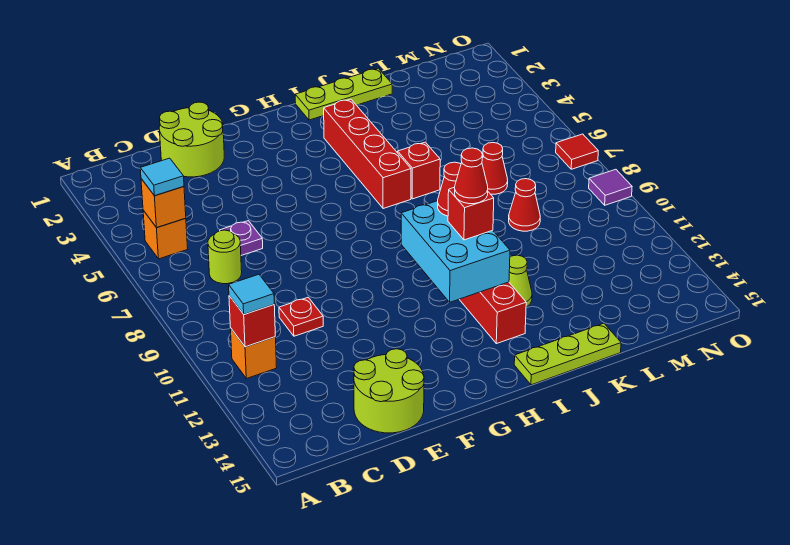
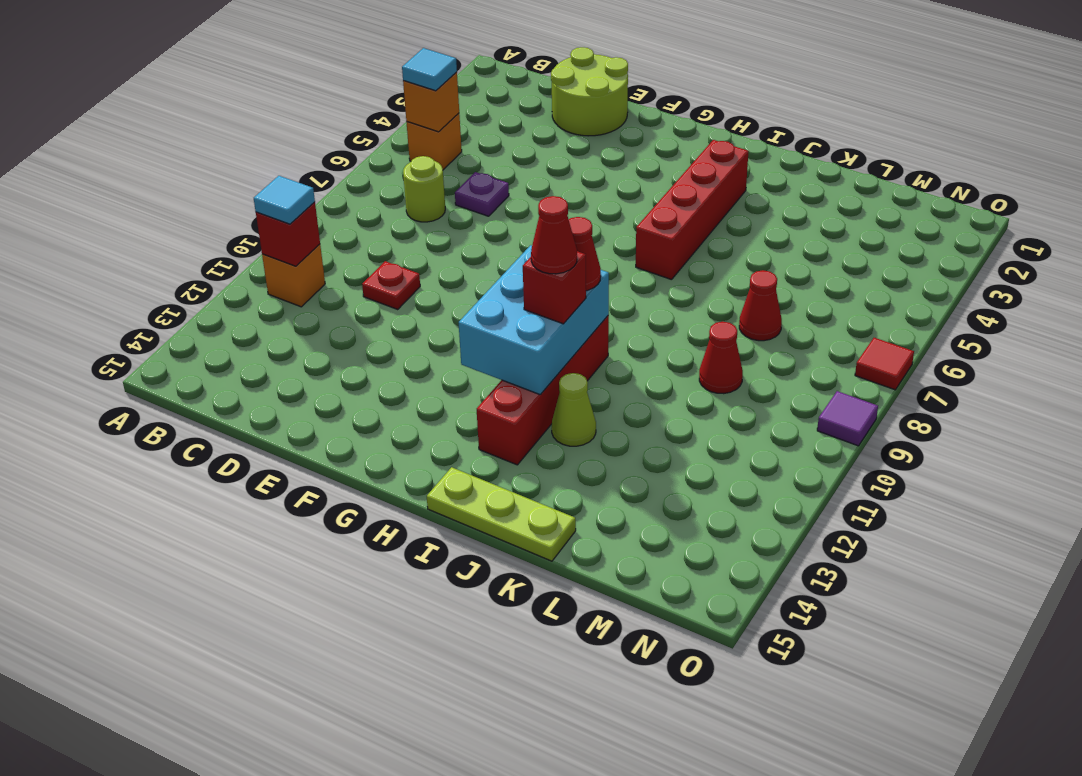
lime 2x2 round brick [354,349,424,433] -> none
lime 1x3 plate [295,68,392,120] -> none
red 1x1 brick [398,142,440,199] -> none

